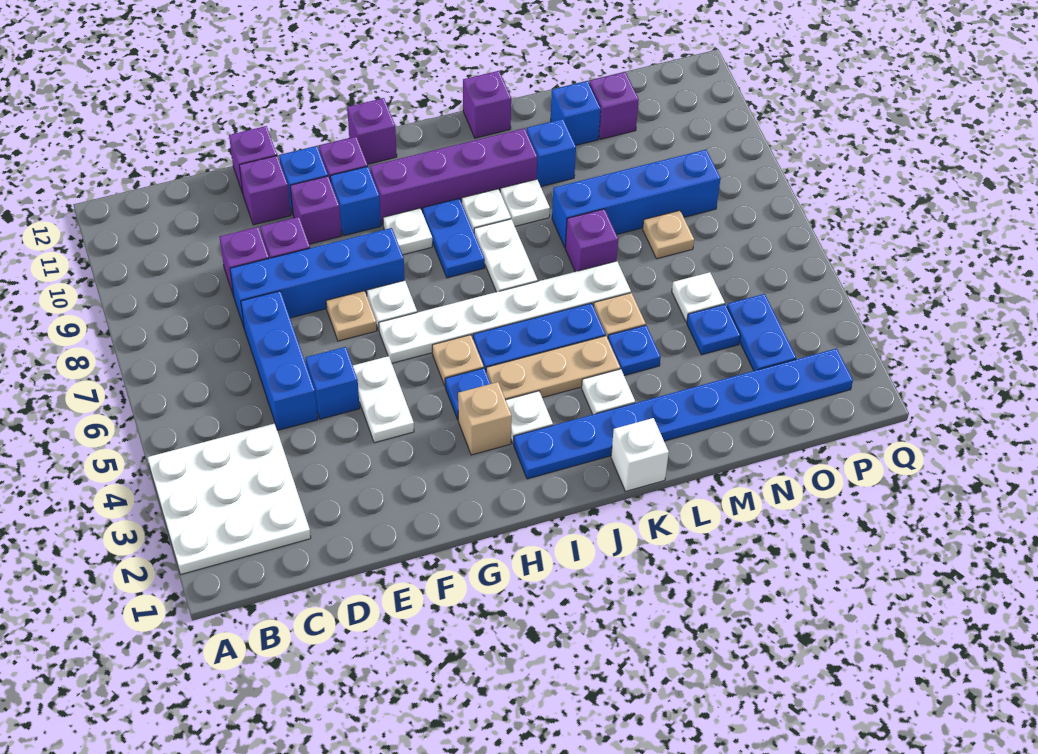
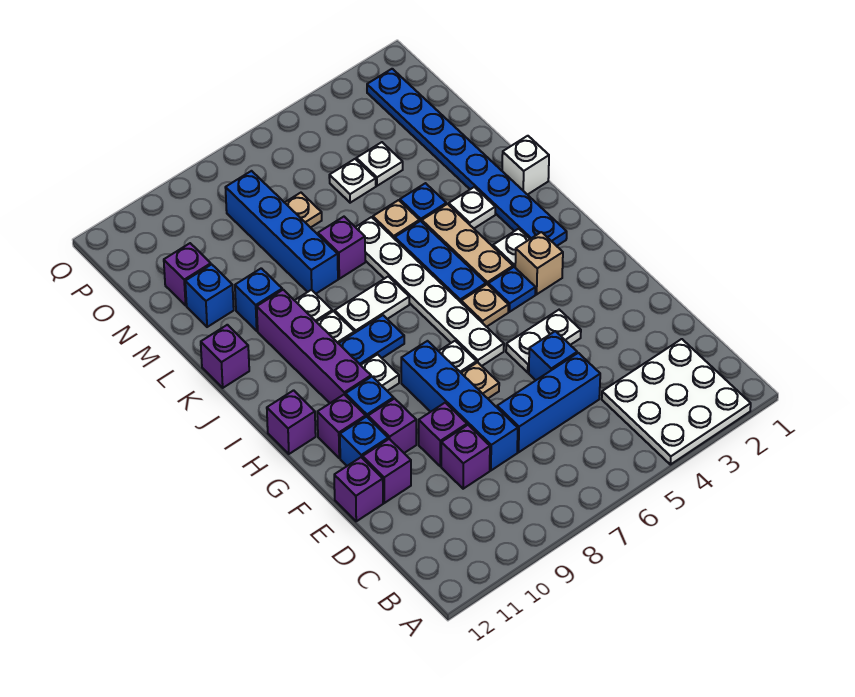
blue 1x1 plate [687,304,740,355] -> white 1x1 plate [356,142,403,186]
blue 1x2 plate [727,294,796,371] -> none

